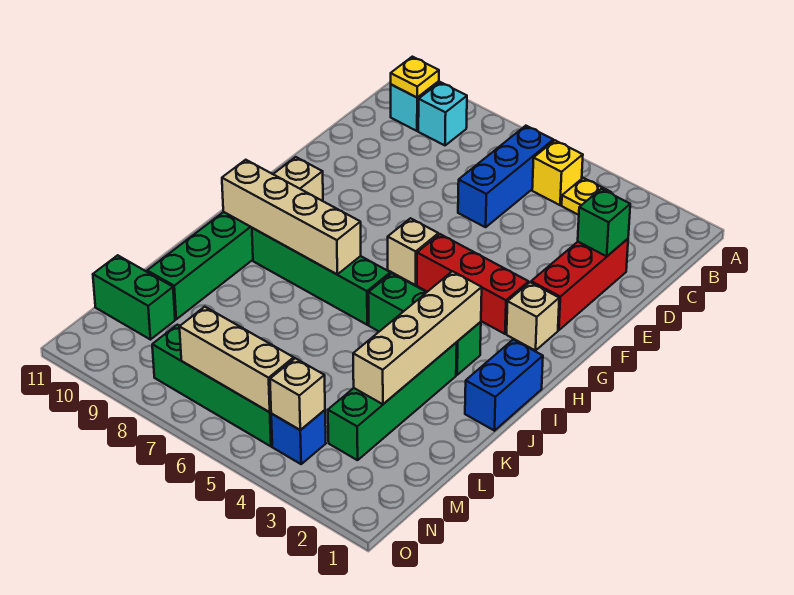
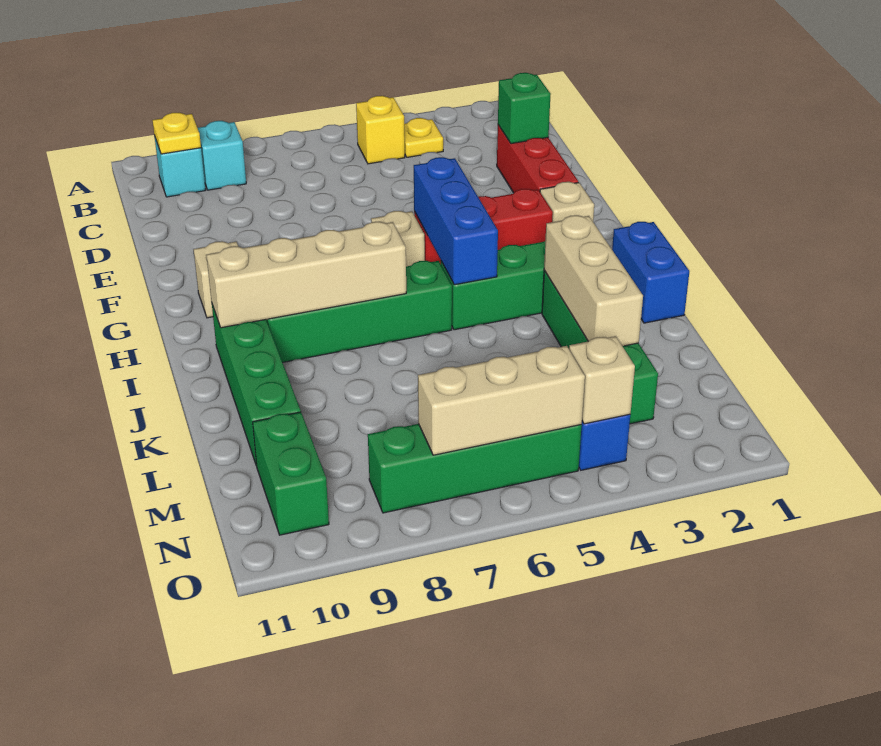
blue 1x3 brick [458,126,553,227] -> blue 1x3 brick moved to [414,157,498,285]
tan 1x4 brick [353,271,482,404] -> tan 1x3 brick [544,215,643,346]
green 1x2 brick [93,255,175,340] -> green 1x2 brick turned to [253,412,329,535]

